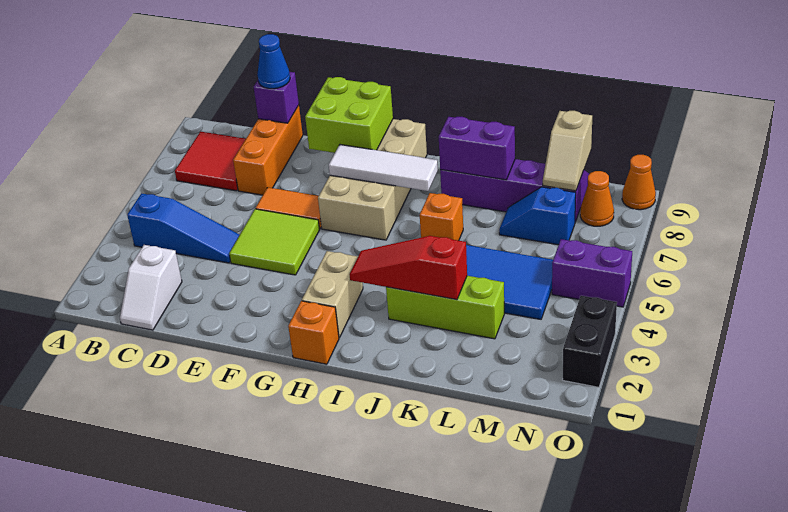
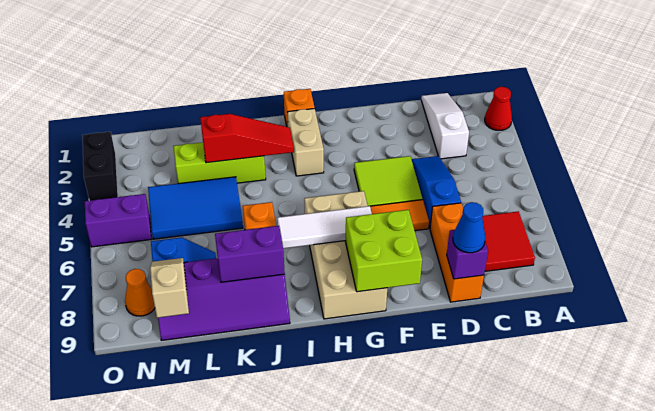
none -> red 1x1 cone [485,87,512,130]
blue 1x3 slope [127,193,240,263] -> blue 1x3 slope turned to [412,156,461,228]
white 1x2 slope [120,245,182,330] -> white 1x3 slope [421,93,469,159]
orange 1x1 cone [622,155,656,210] -> none

